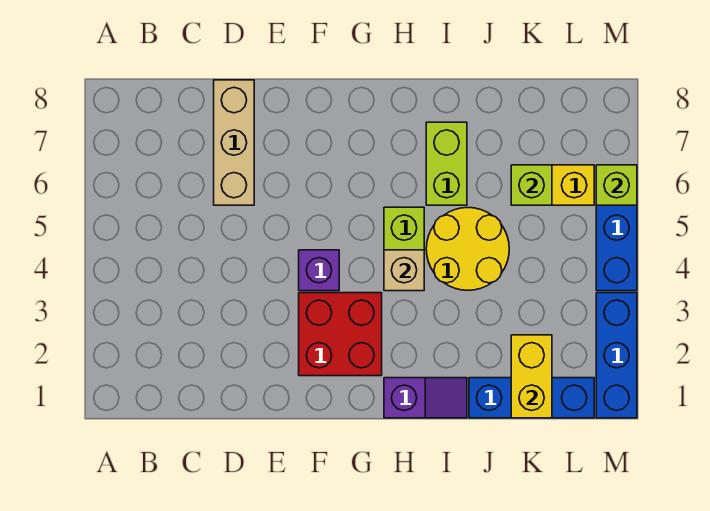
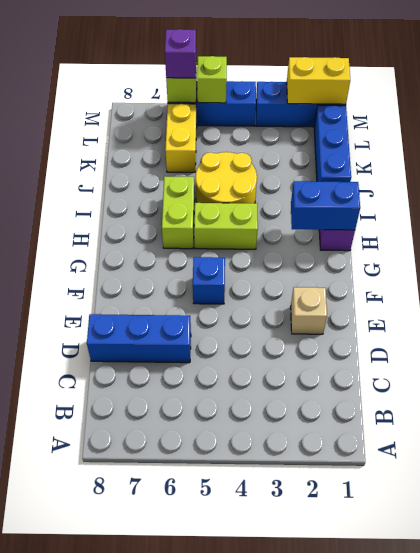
tan 1x3 brick [214,80,254,205] -> blue 1x3 brick [87,314,191,363]
red 2x2 brick [299,293,382,376] -> none
purple 1x1 brick [299,250,339,291] -> purple 1x1 brick moved to [165,29,196,78]
none -> blue 1x1 brick [193,257,225,304]
none -> blue 1x2 brick [291,181,360,230]
tan 1x1 brick [384,250,424,291] -> tan 1x1 brick moved to [291,287,327,334]
lime 1x2 brick [426,122,467,205] -> lime 1x2 brick turned to [162,176,195,249]
yellow 1x2 brick [511,335,552,418] -> yellow 1x2 brick moved to [287,57,350,104]
lime 1x1 brick [511,165,552,205] -> lime 1x1 brick moved to [197,56,227,103]

